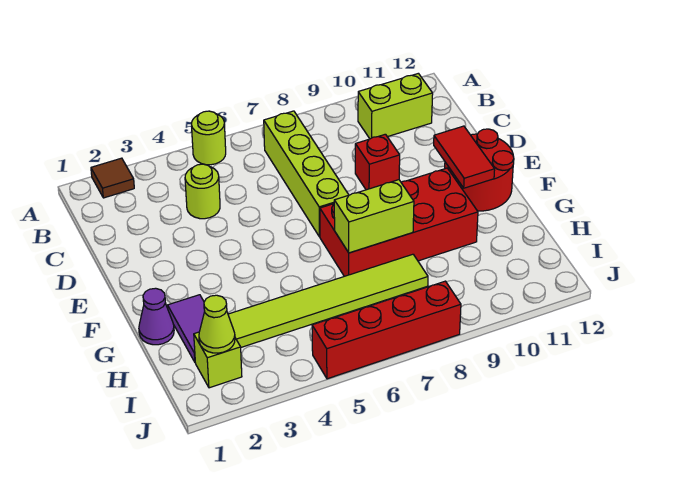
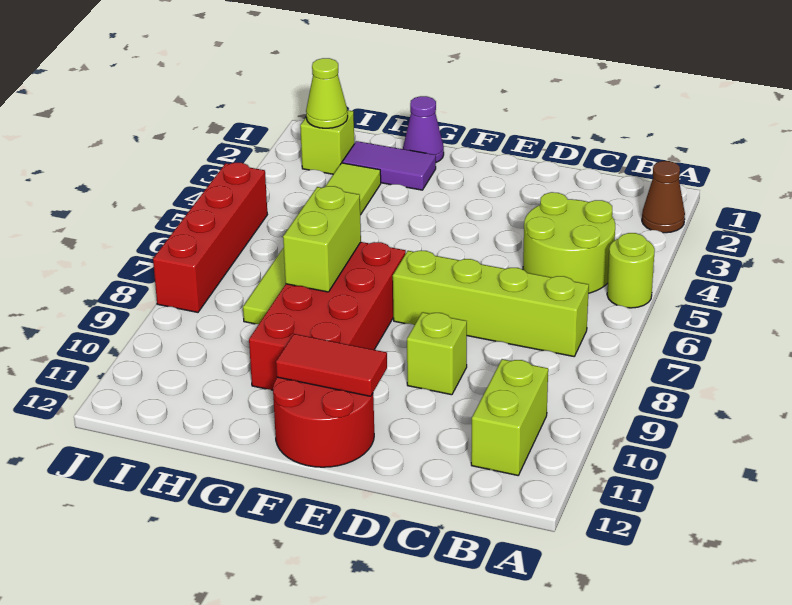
brown 1x1 tile [91,158,134,198] -> brown 1x1 cone [642,161,685,233]
lime 1x1 round brick [185,164,220,219] -> lime 2x2 round brick [523,192,615,293]
red 1x1 brick [355,134,400,190] -> lime 1x1 brick [407,312,467,395]

